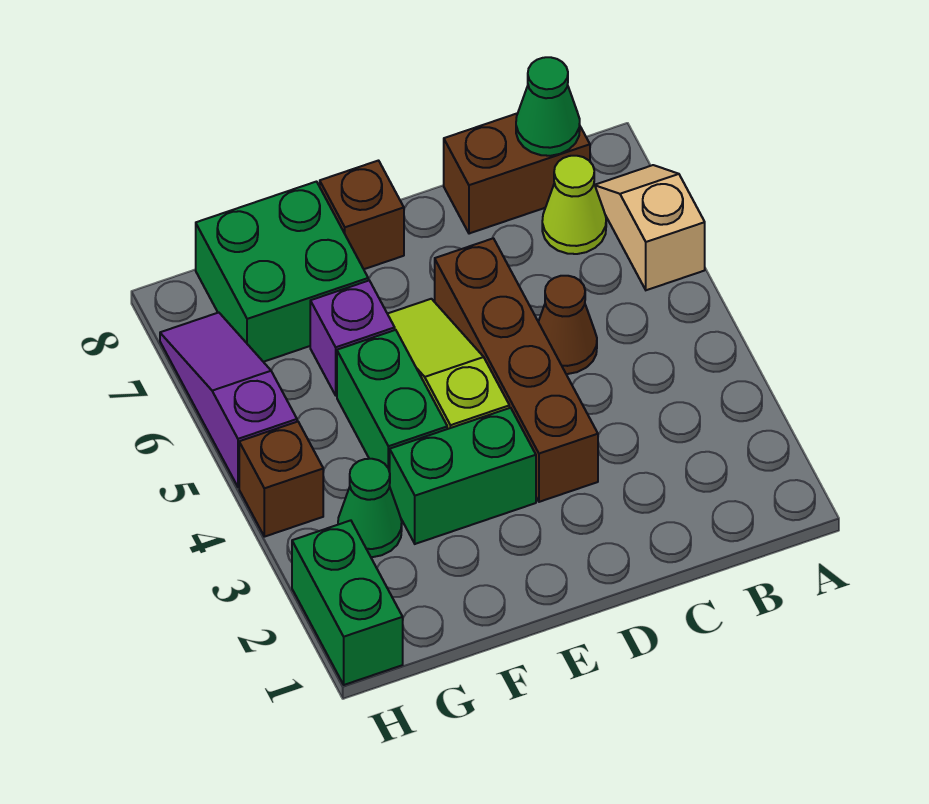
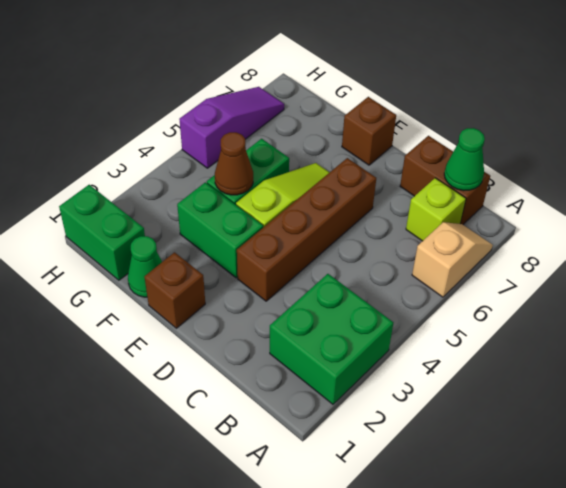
lime 1x1 cone [542,156,606,254] -> lime 1x1 brick [406,178,466,241]
brown 1x1 cone [539,276,597,374] -> brown 1x1 cone moved to [215,132,253,195]
purple 1x1 brick [310,280,395,395] -> none
green 2x2 brick [196,182,368,362] -> green 2x2 brick moved to [270,274,393,404]
green 1x1 cone [338,459,402,557] -> green 1x1 cone moved to [128,236,162,297]
green 1x2 brick [292,520,403,685] -> green 1x2 brick turned to [59,185,145,280]
brown 1x1 brick [239,421,323,537] -> brown 1x1 brick moved to [145,252,205,328]

